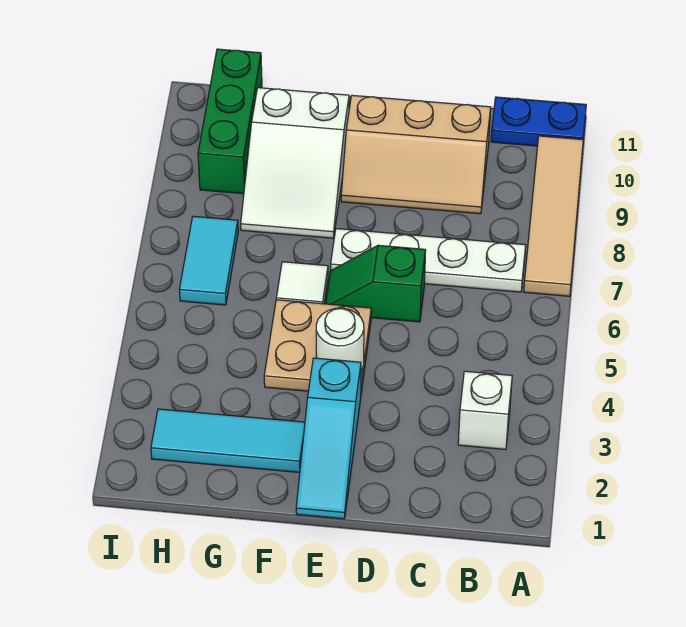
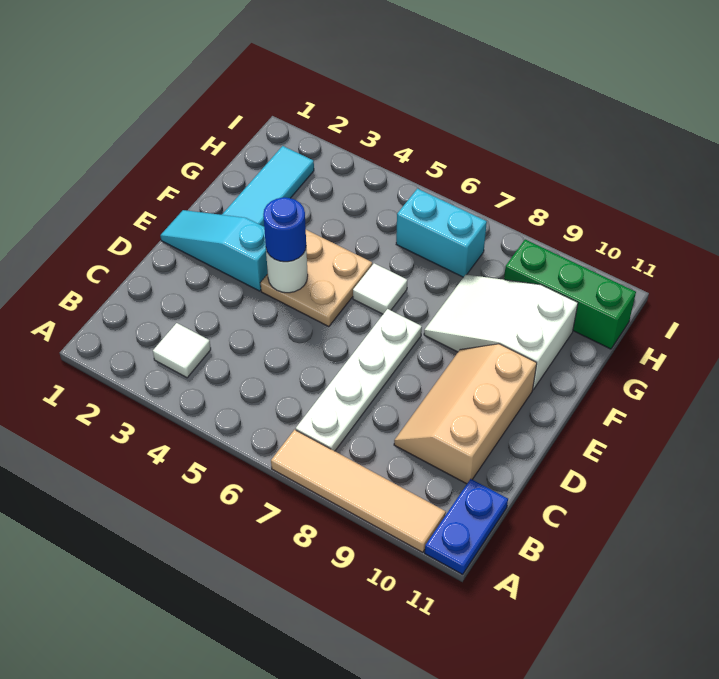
white 1x1 brick [458,371,512,450] -> white 1x1 tile [153,323,211,378]
green 1x2 slope [326,245,426,322] -> none
none -> blue 1x1 round brick [263,197,306,262]
cyan 1x2 tile [179,216,238,305] -> cyan 1x2 brick [396,189,487,277]

